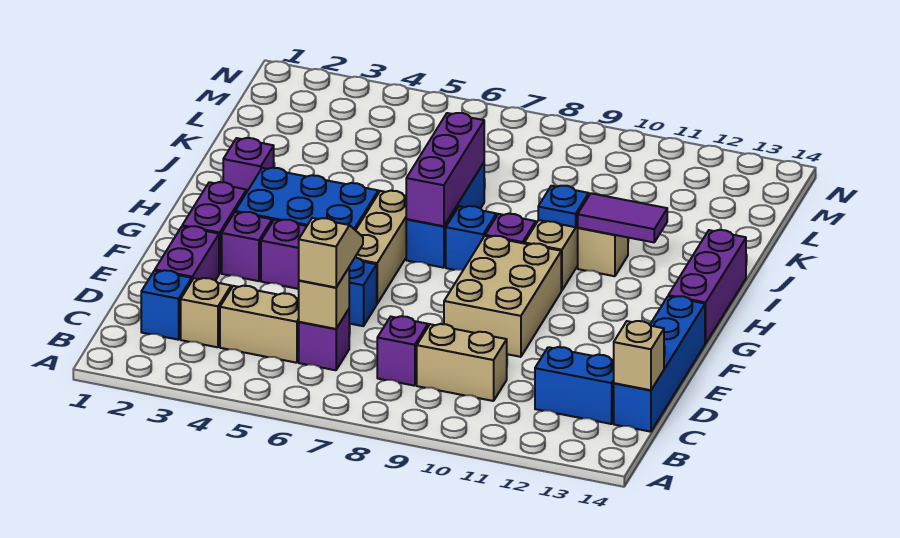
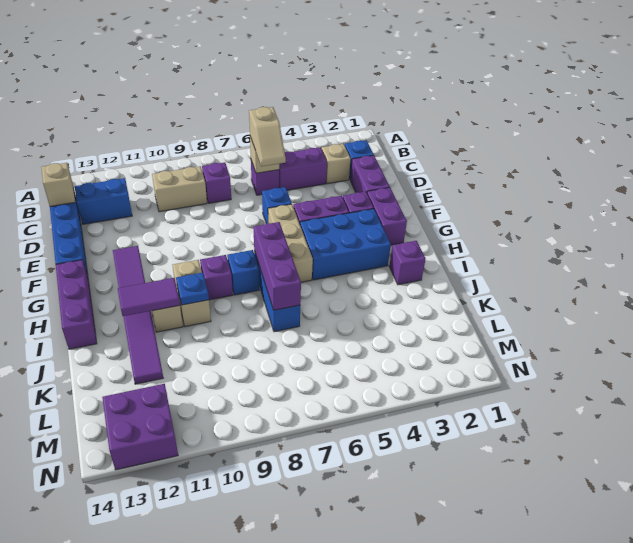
tan 1x2 brick [220,286,299,363] -> purple 1x2 brick [279,147,327,190]
tan 2x3 brick [444,236,561,357] -> none
none -> purple 1x6 tile [113,246,163,384]
none -> purple 2x2 brick [102,384,178,470]

